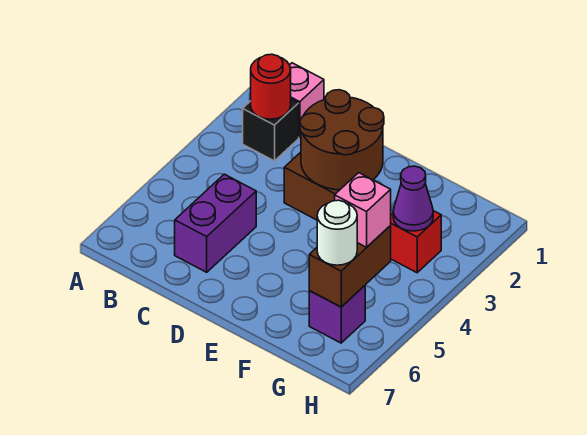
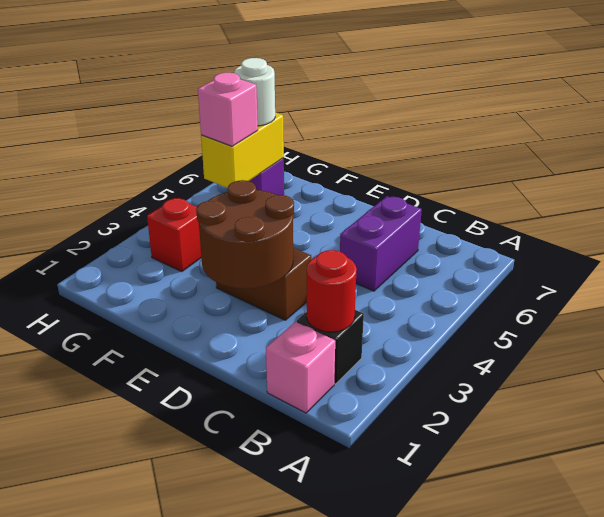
purple 1x1 cone [393,166,433,231] -> none
brown 1x2 brick [309,226,391,307] -> yellow 1x2 brick [201,113,284,188]

